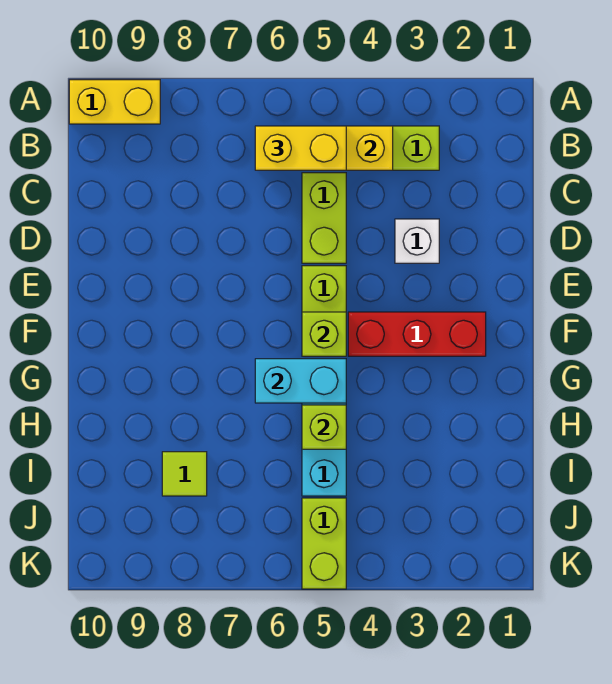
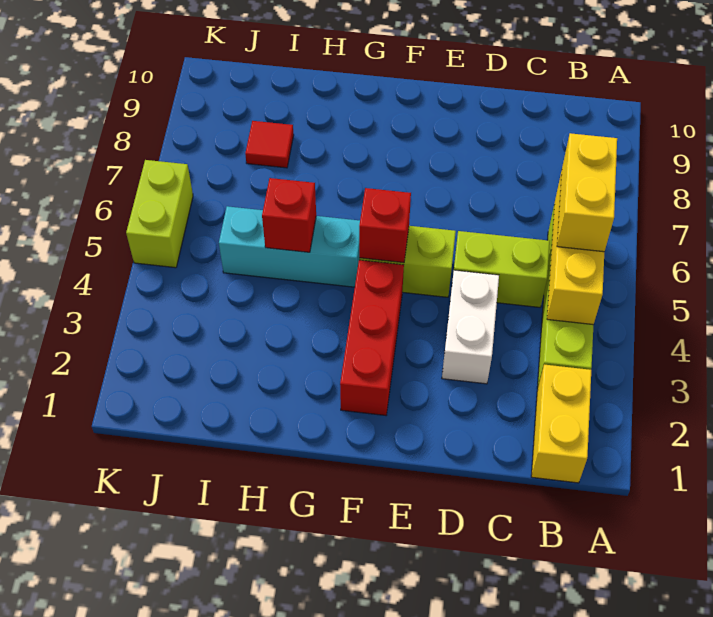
yellow 1x2 brick [69,80,160,124] -> yellow 1x2 brick moved to [531,365,591,483]
white 1x1 brick [395,219,439,263] -> white 1x2 brick [442,270,499,384]
lime 1x1 brick [302,312,346,356] -> red 1x1 brick [359,188,411,263]
cyan 1x2 brick [255,359,346,403] -> none
lime 1x1 brick [302,405,346,449] -> red 1x1 brick [262,178,316,252]
lime 1x1 tile [162,452,207,496] -> red 1x1 tile [245,121,294,168]
lime 1x2 brick [302,498,346,589] -> lime 1x2 brick turned to [126,160,193,268]

